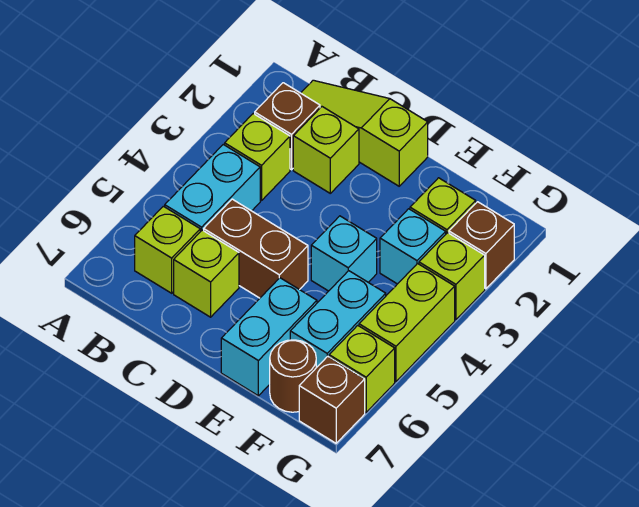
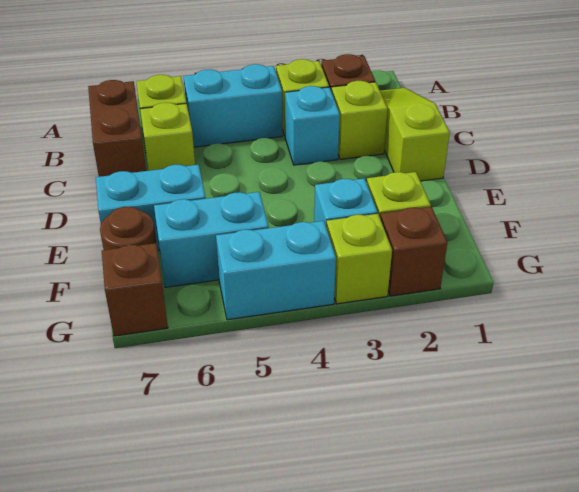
brown 1x2 brick [204,199,308,298] -> brown 1x2 brick moved to [88,80,146,177]
cyan 1x1 brick [311,216,377,291] -> cyan 1x1 brick moved to [285,86,340,165]
lime 1x2 brick [359,264,455,381] -> cyan 1x2 brick [216,221,336,320]
lime 1x1 brick [329,325,395,412] -> none

